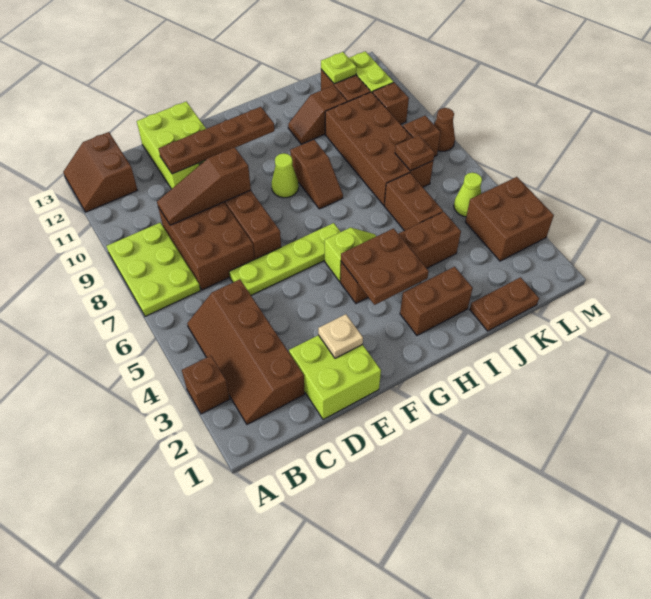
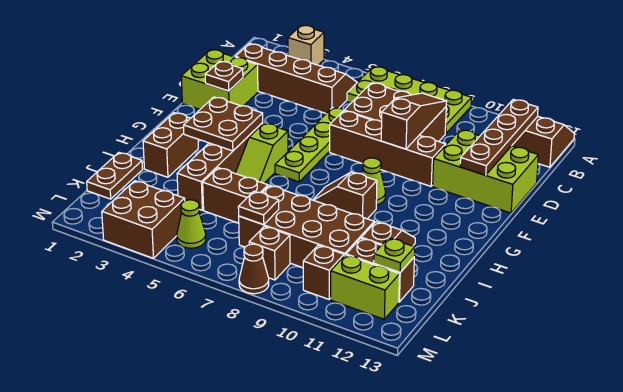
brown 1x1 brick [182,356,230,414] -> tan 1x1 brick [288,25,324,65]
lime 2x3 plate [107,223,201,316] -> lime 2x4 plate [347,67,472,134]
brown 1x4 plate [159,107,274,174] -> brown 1x4 plate moved to [460,99,538,175]
tan 1x1 plate [318,314,363,358] -> brown 1x1 plate [205,61,243,91]

